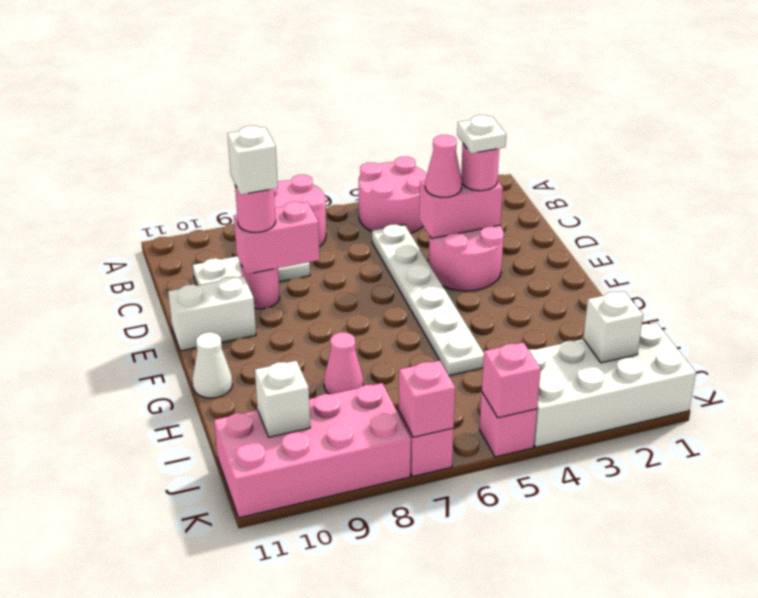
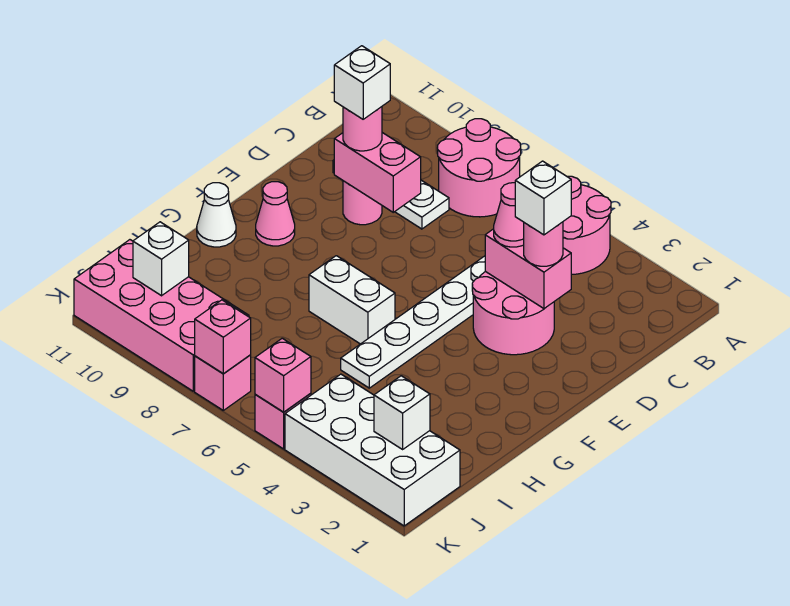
white 1x1 plate [457,115,506,153] -> white 1x1 brick [515,161,571,235]
white 1x2 brick [168,276,256,351] -> white 1x2 brick moved to [309,256,395,344]
pink 1x1 cone [324,332,363,394] -> pink 1x1 cone moved to [256,182,295,246]

